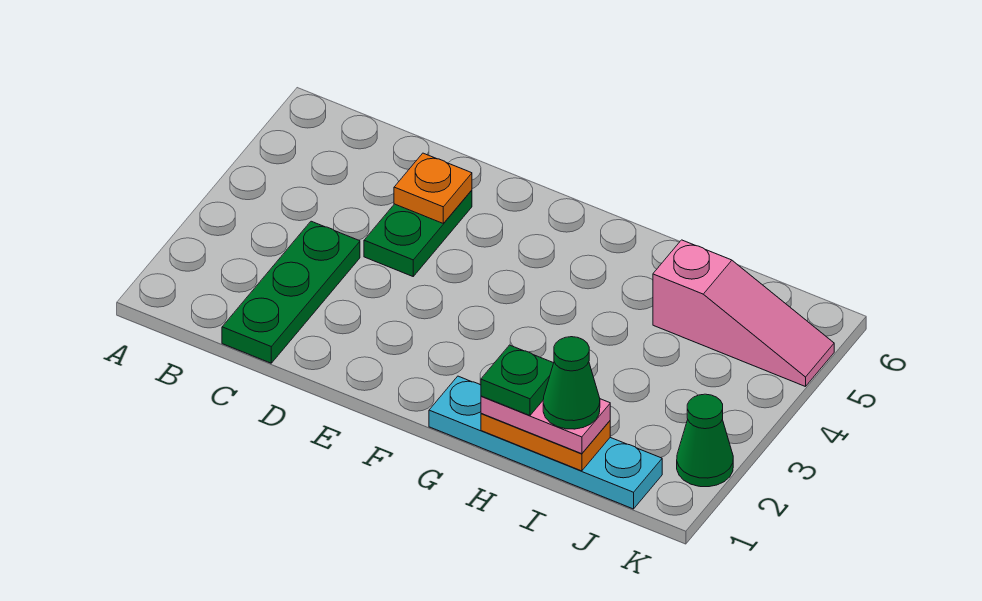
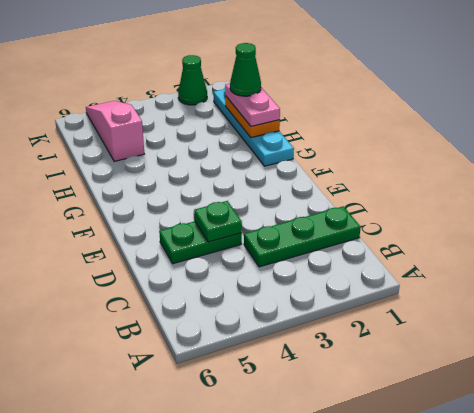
orange 1x1 plate [394,153,472,224] -> none
green 1x1 plate [481,345,553,415] -> green 1x1 plate moved to [194,201,242,242]

